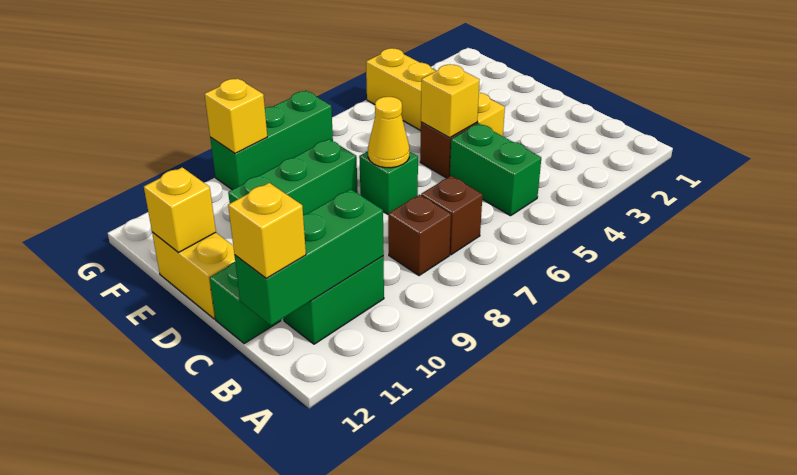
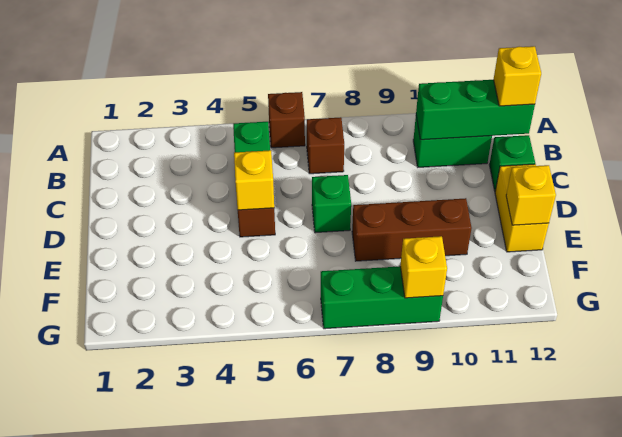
brown 1x1 brick [388,195,451,276] -> brown 1x1 brick moved to [268,92,305,148]
yellow 1x4 brick [366,48,505,136] -> none
yellow 1x1 cone [368,97,409,168] -> none
green 1x3 brick [228,139,358,215] -> brown 1x3 brick [352,198,472,261]

